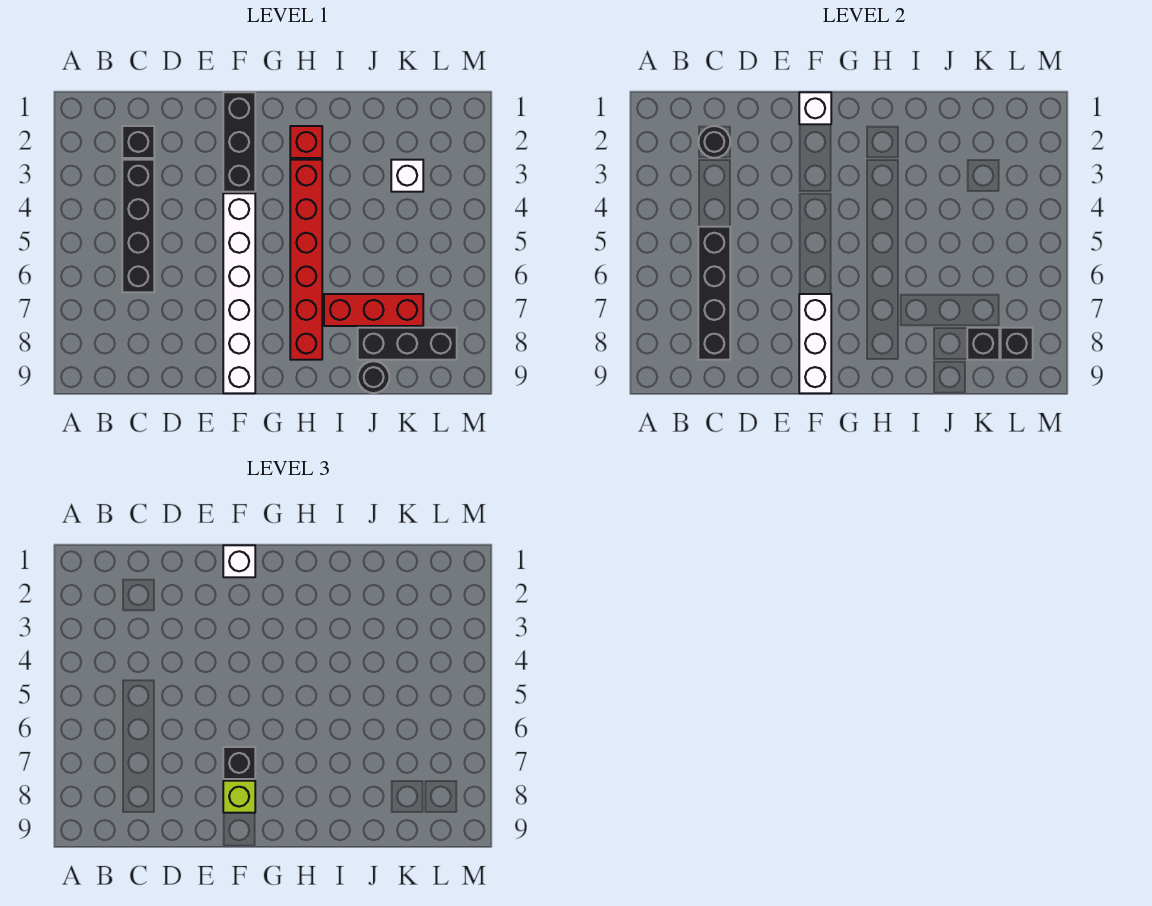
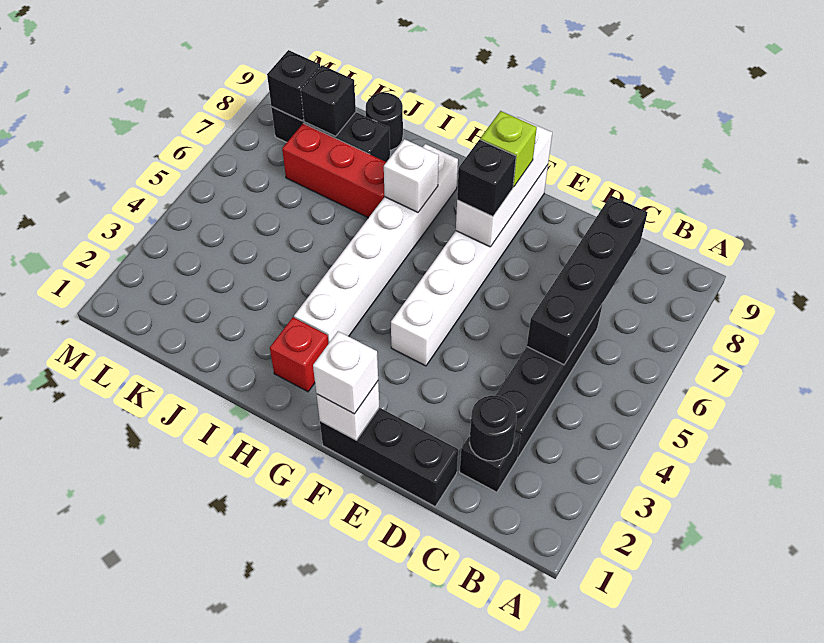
black 1x3 brick [223,92,255,192] -> black 1x3 brick turned to [320,408,458,506]
red 1x6 brick [290,160,322,360] -> white 1x6 brick [294,144,458,343]
white 1x1 brick [391,160,423,192] -> white 1x1 brick moved to [384,139,439,212]

